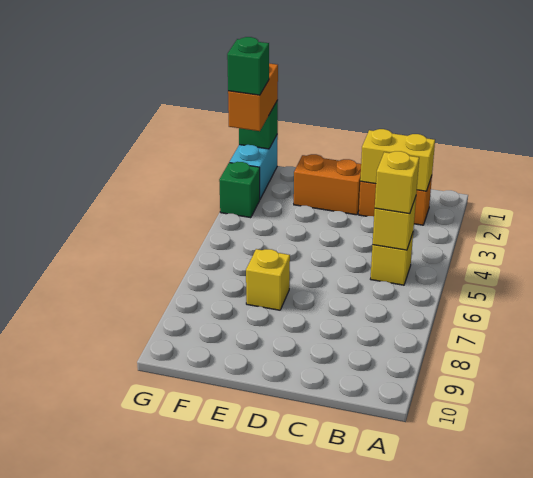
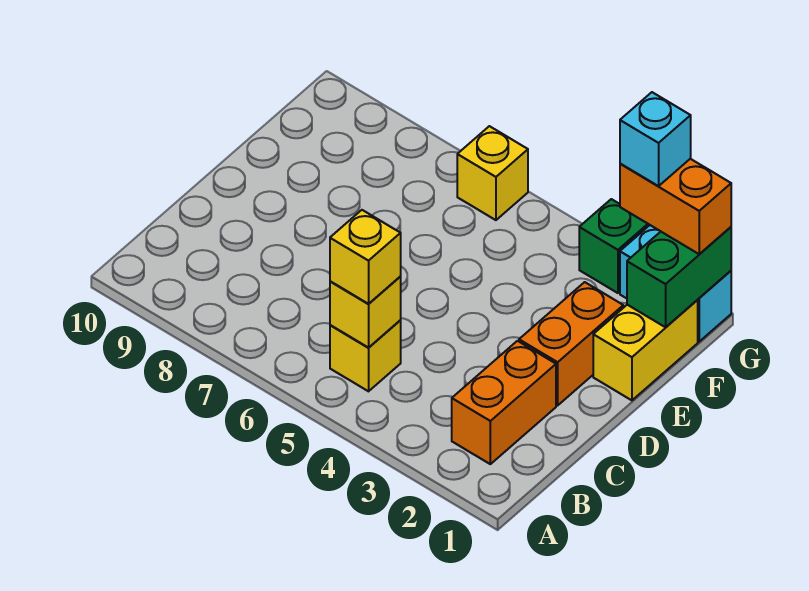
yellow 1x2 brick [360,129,435,191] -> yellow 1x2 brick moved to [593,300,698,400]
yellow 1x1 brick [246,249,290,310] -> yellow 1x1 brick moved to [457,126,528,220]
green 1x1 brick [239,100,278,149] -> green 1x2 brick [627,227,731,327]
green 1x1 brick [227,37,269,95] -> cyan 1x1 brick [620,92,691,186]

